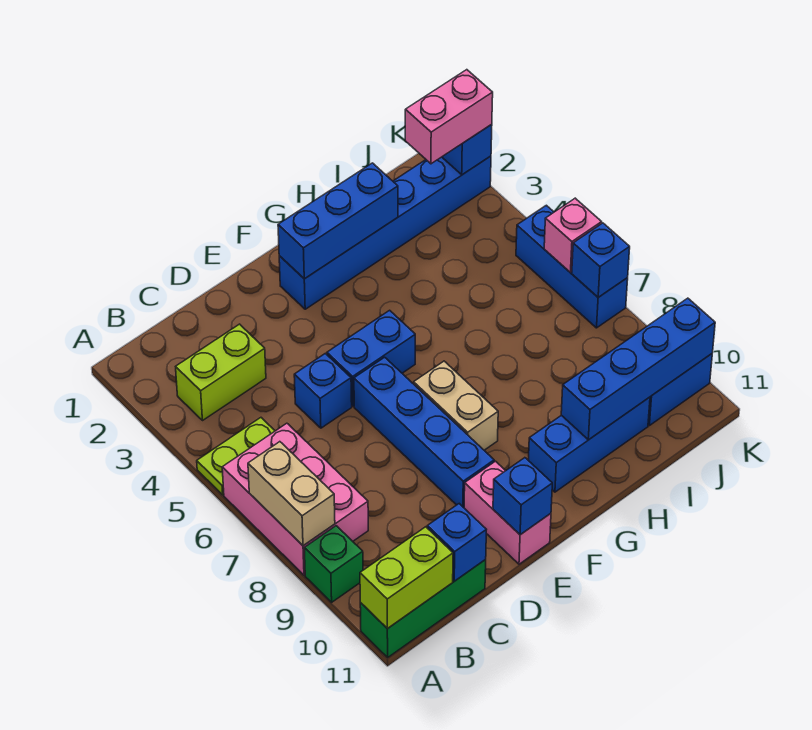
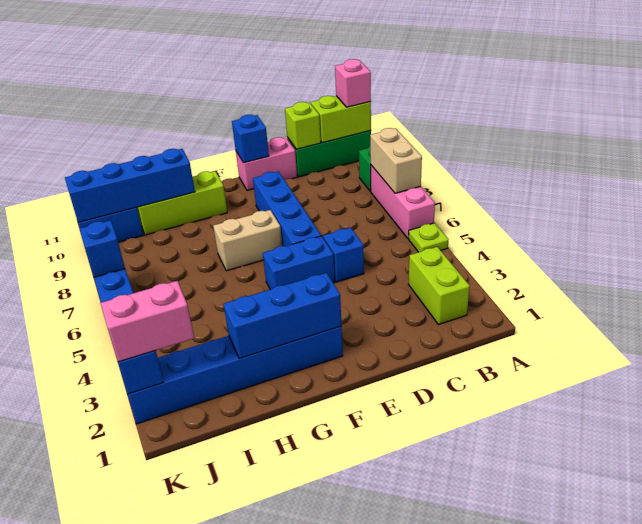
lime 1x2 plate [197,418,275,495] -> lime 1x1 plate [409,223,448,252]
pink 2x3 brick [222,423,368,575] -> pink 1x3 brick [371,165,435,239]
lime 1x2 brick [176,324,266,421] -> lime 1x2 brick turned to [409,247,470,325]
blue 1x1 brick [427,504,486,581] -> lime 1x1 brick [285,102,321,149]
pink 1x2 brick [464,461,551,564] -> pink 1x2 brick turned to [236,137,297,190]
tan 1x2 brick [414,361,498,450] -> tan 1x2 brick turned to [213,210,282,271]
blue 1x3 brick [528,397,650,492] -> lime 1x3 brick [137,171,227,235]
pink 1x1 brick [544,198,602,272] -> pink 1x1 brick moved to [335,59,371,107]

